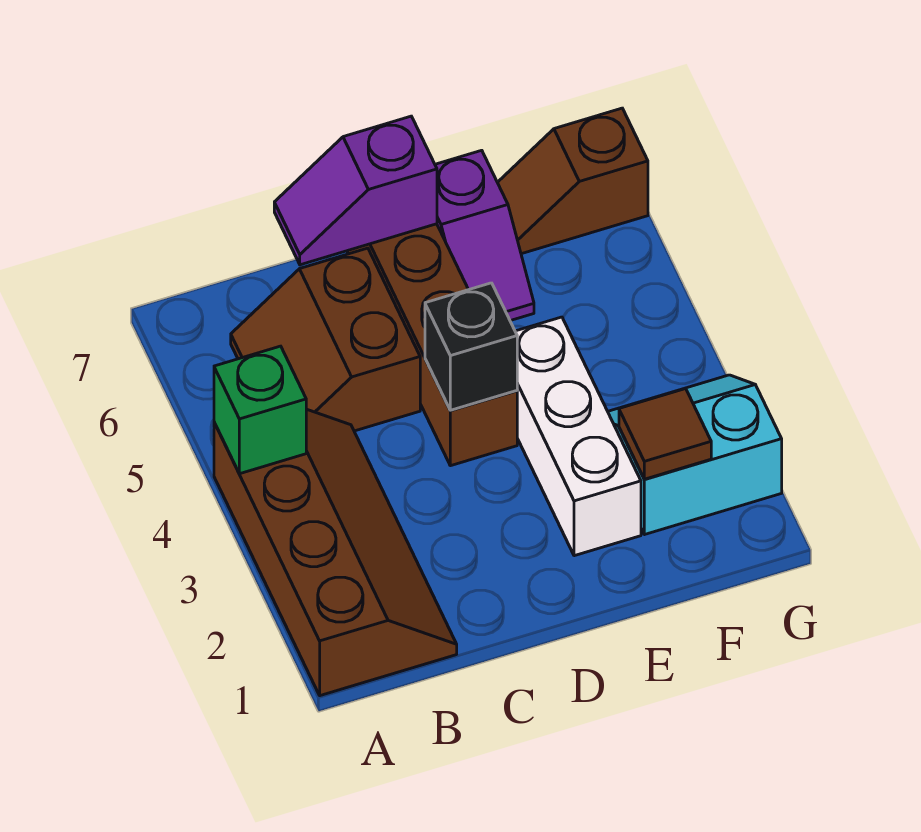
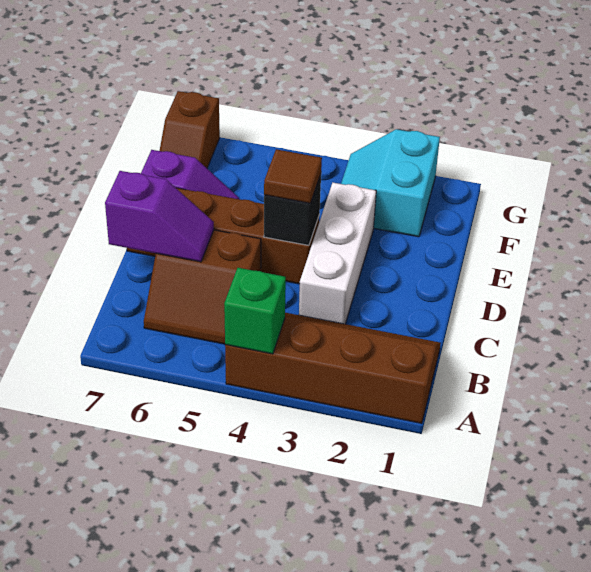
purple 1x2 slope [274,116,437,265] -> purple 1x2 slope turned to [105,171,214,262]
white 1x3 brick [515,317,641,556] -> white 1x3 brick turned to [299,183,376,324]
brown 1x1 tile [619,389,711,479] -> brown 1x1 tile moved to [264,149,322,203]

